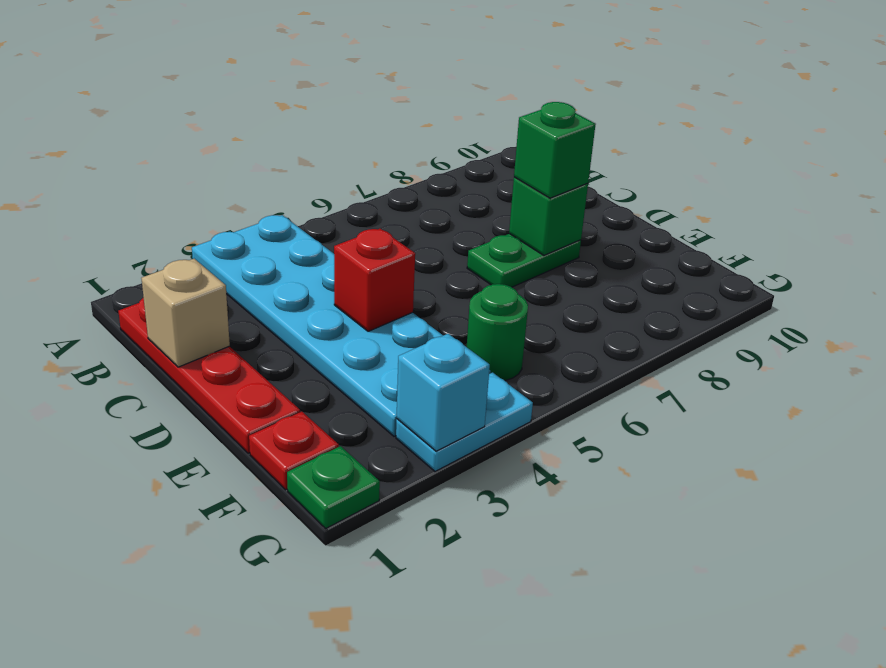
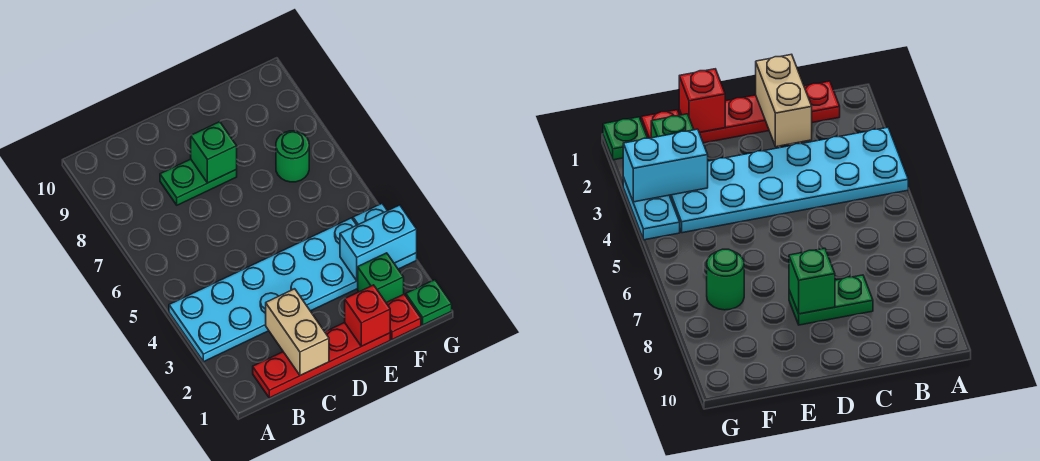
tan 1x1 brick [141,259,230,367] -> tan 1x2 brick [266,289,329,375]
red 1x1 brick [334,229,415,331] -> red 1x1 brick moved to [345,285,390,346]
green 1x2 plate [467,234,581,287] -> green 1x2 plate turned to [160,159,237,205]
green 1x1 brick [514,102,596,198] -> green 1x1 brick moved to [358,253,404,303]
green 1x1 round brick [467,284,528,381] -> green 1x1 round brick moved to [276,131,309,182]
cyan 1x1 brick [397,334,490,451] -> cyan 1x2 brick [340,205,417,281]

